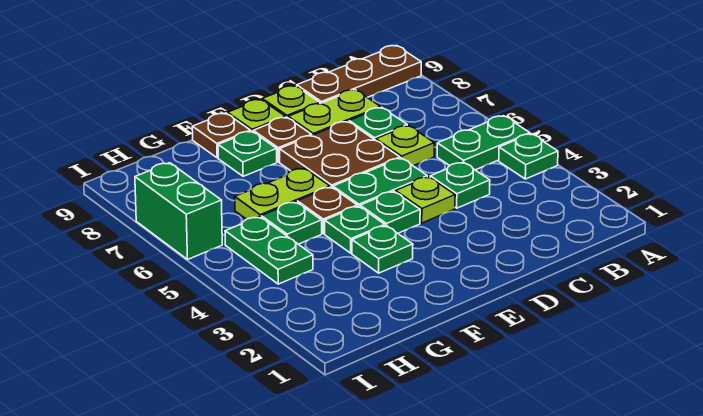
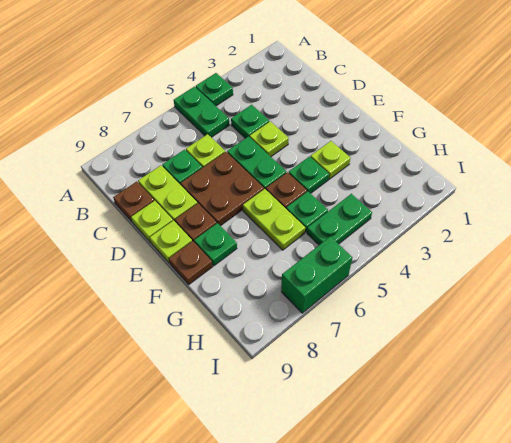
brown 1x3 plate [297,45,421,103] -> brown 1x1 plate [113,181,154,222]
green 1x1 plate [360,191,420,233] -> none
green 1x1 plate [352,225,413,273] -> lime 1x1 plate [310,141,350,179]

